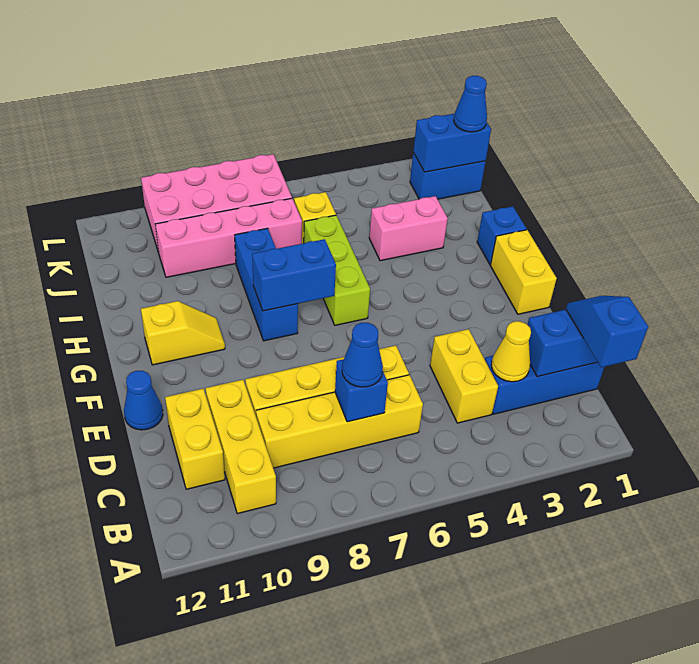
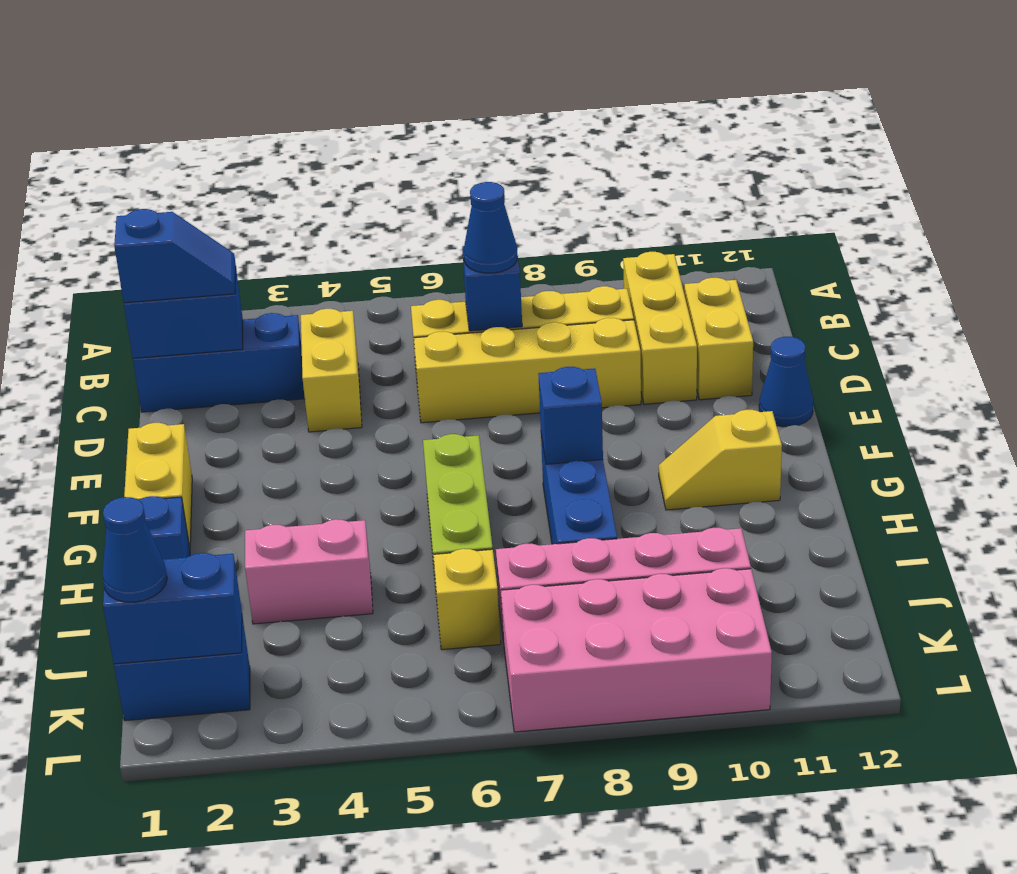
blue 1x2 slope [566,296,648,367] -> blue 1x2 slope turned to [114,209,236,303]
yellow 1x1 cone [491,321,531,382] -> none
blue 1x2 brick [252,239,336,311] -> blue 1x1 brick [538,367,603,464]

